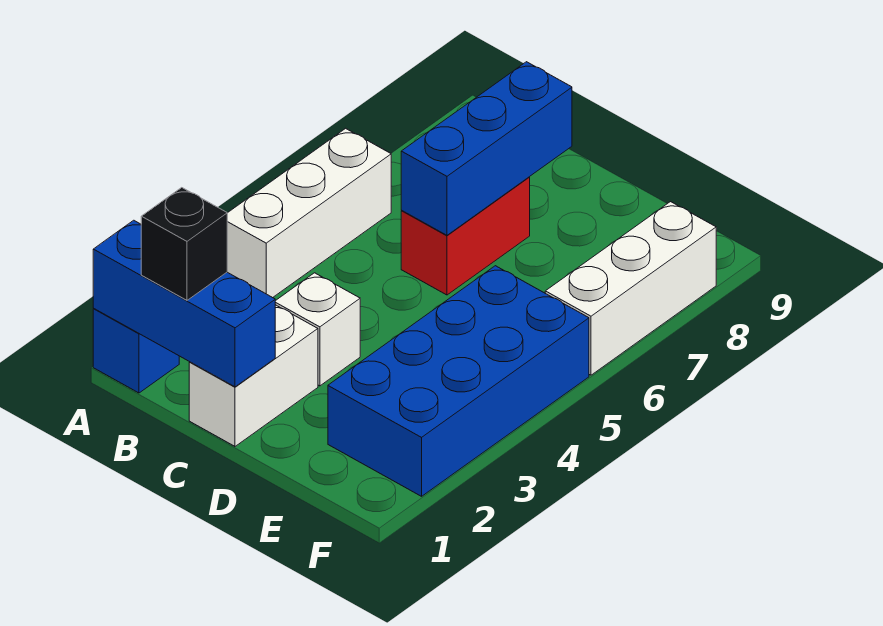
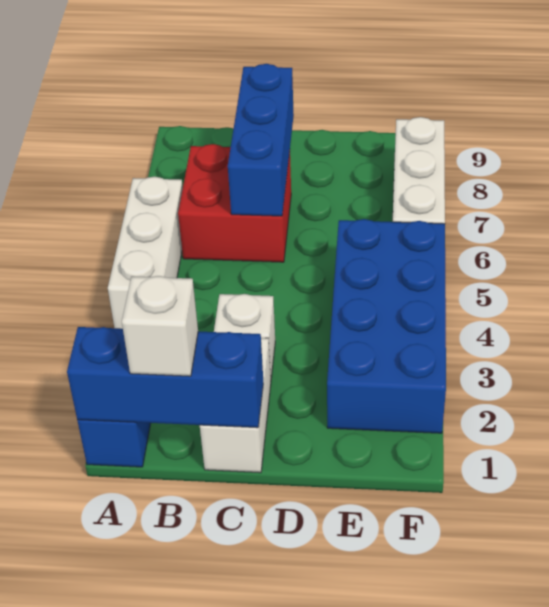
black 1x1 brick [141,188,227,300] -> white 1x1 brick [122,276,198,376]
red 1x2 brick [401,177,530,295] -> red 2x2 brick [178,144,291,262]

